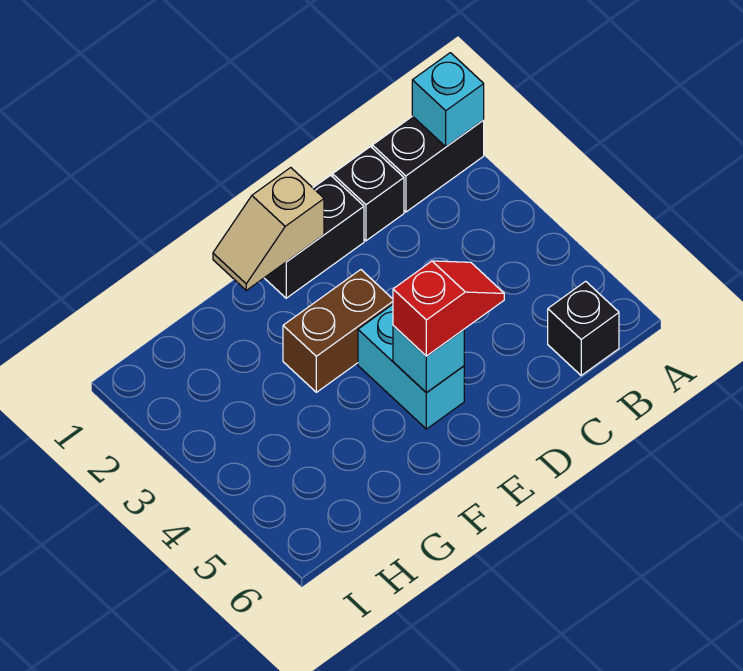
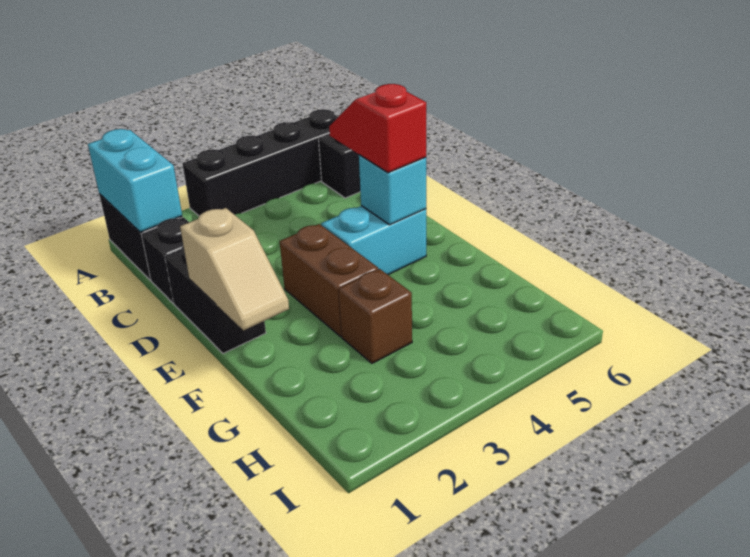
cyan 1x1 brick [412,53,484,147] -> cyan 1x2 brick [88,129,182,232]
none -> black 1x4 brick [183,109,338,216]
none -> brown 1x1 brick [339,269,412,363]

